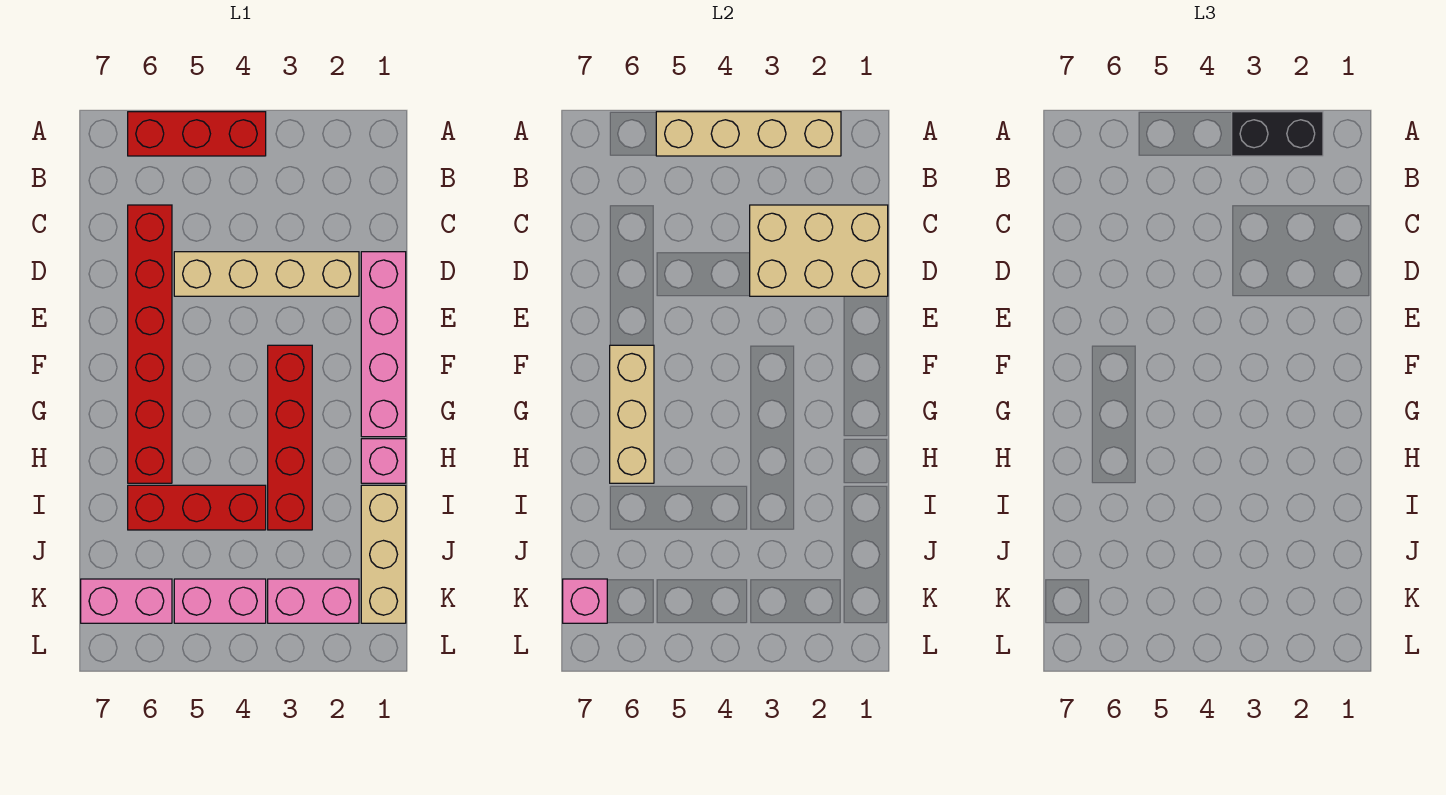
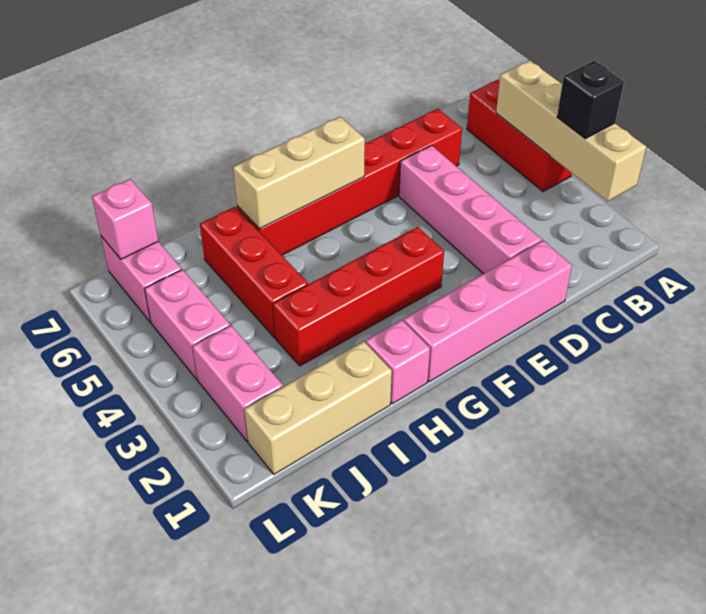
black 1x2 brick [1232,112,1323,156] -> black 1x1 brick [557,61,624,139]
tan 2x3 brick [750,205,888,296] -> none
tan 1x4 brick [174,252,359,296] -> pink 1x4 brick [399,145,541,274]

